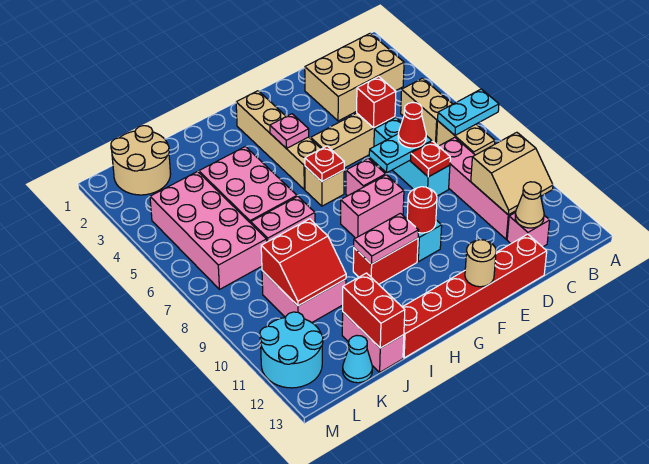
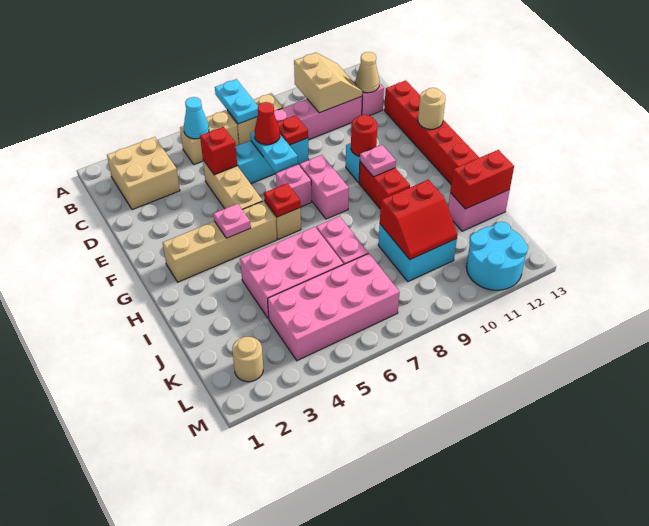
tan 2x3 brick [305,33,404,121] -> tan 2x2 brick [107,137,180,210]
pink 1x2 plate [354,213,419,264] -> pink 1x1 plate [360,145,396,177]
pink 2x2 brick [262,271,346,322] -> cyan 2x2 brick [378,224,457,281]
red 2x2 slope [261,219,346,306] -> red 2x2 slope turned to [380,180,457,260]
tan 2x2 round brick [111,126,171,195] -> tan 1x1 round brick [232,337,263,382]
cyan 1x1 cone [343,336,373,383] -> cyan 1x1 cone moved to [184,97,209,139]

